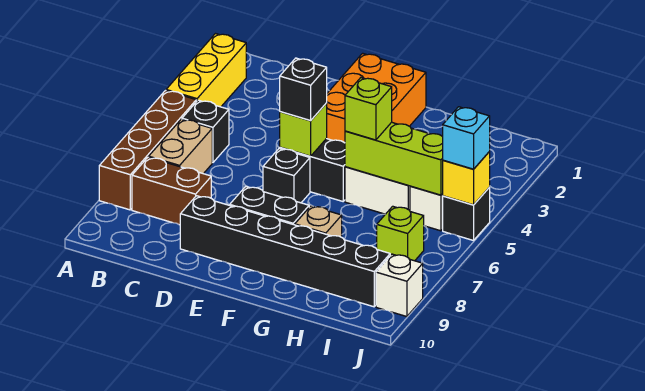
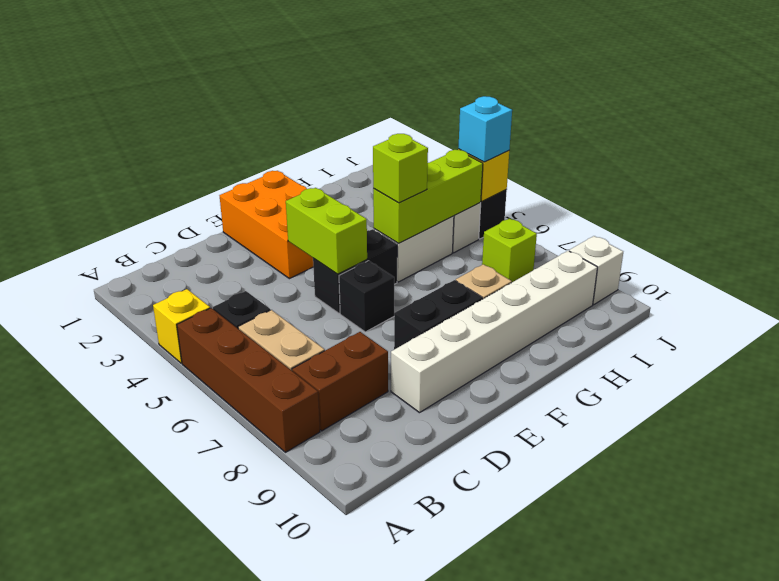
yellow 1x3 brick [166,34,246,107] -> yellow 1x1 brick [153,289,210,363]
black 1x6 brick [180,196,390,307] -> white 1x6 brick [391,251,598,413]
lime 1x1 brick [280,103,327,156] -> lime 1x2 brick [286,188,367,274]
black 1x1 brick [280,58,327,120] -> none

